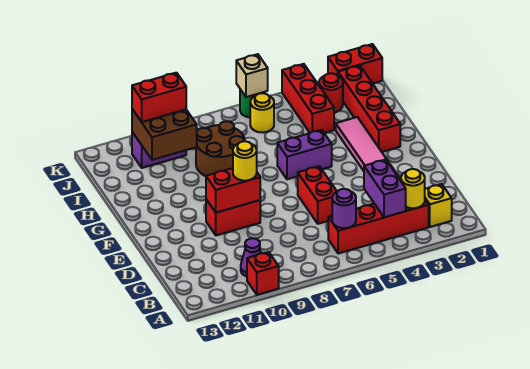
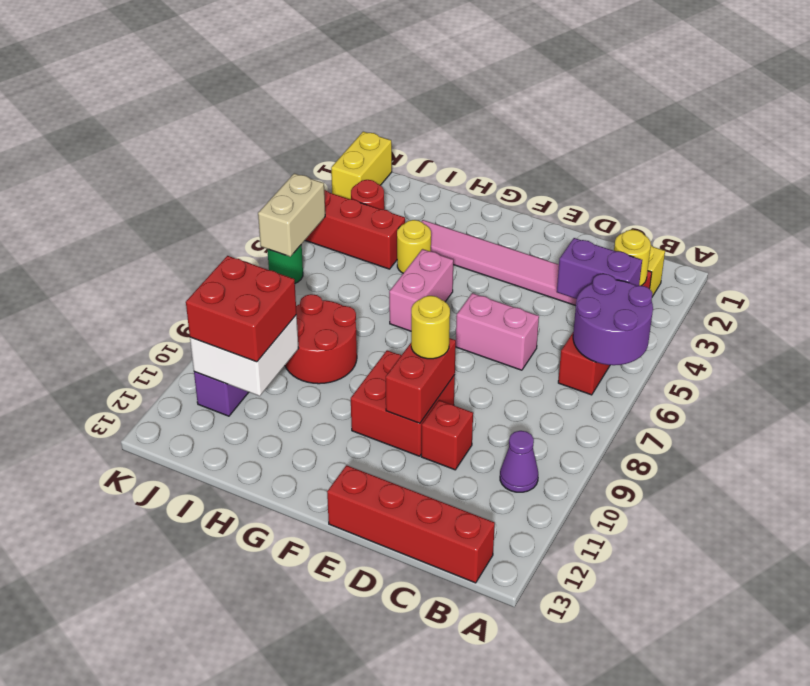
red 1x1 brick [247,252,279,295] -> red 1x1 brick moved to [421,400,473,470]
purple 1x1 round brick [332,189,356,228] -> purple 2x2 round brick [573,274,653,365]
red 1x2 brick [298,166,337,224] -> pink 1x2 brick [456,293,539,370]
red 1x2 brick [206,199,260,235] -> red 2x2 brick [351,350,455,456]
red 1x4 brick [338,65,400,152] -> red 1x4 brick moved to [327,465,495,583]
purple 1x2 brick [277,130,332,179] -> pink 1x2 brick [389,249,453,331]
brown 2x2 round brick [196,121,245,176] -> red 2x2 round brick [285,294,357,384]
brown 2x2 brick [132,109,197,160] -> white 2x2 brick [190,315,299,396]
yellow 1x1 round brick [250,93,274,132] -> yellow 1x1 round brick moved to [397,220,431,273]
red 1x2 brick [132,73,186,122] -> red 2x2 brick [186,256,297,362]
red 1x2 brick [328,44,382,84] -> yellow 1x2 brick [331,132,392,199]
tan 1x1 brick [236,54,268,97] -> tan 1x2 brick [258,173,325,257]

